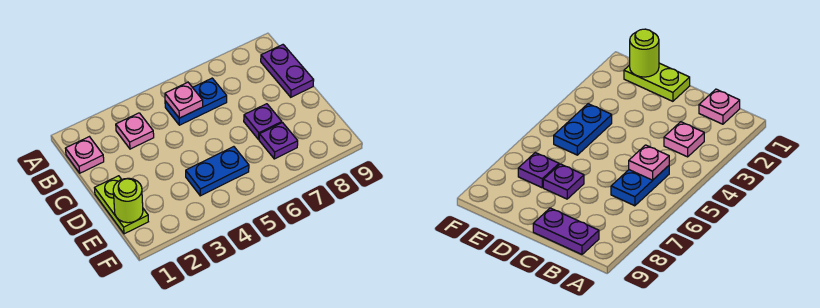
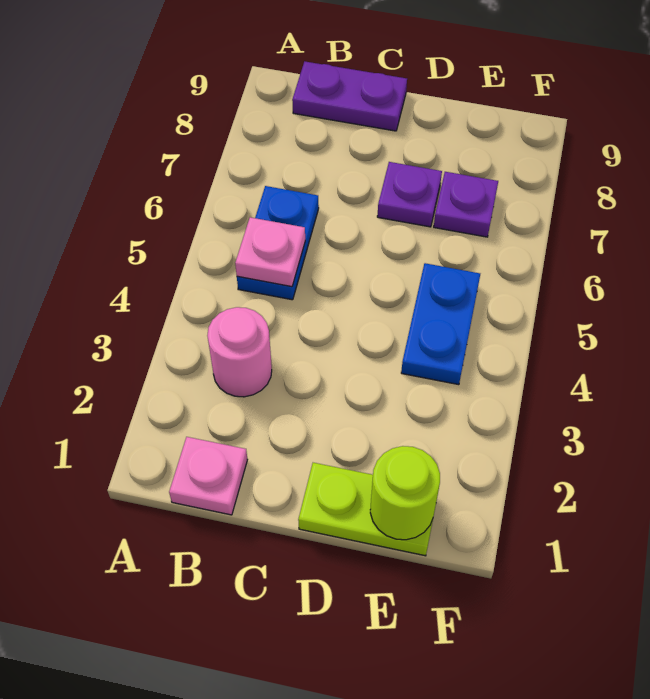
pink 1x1 plate [116,113,154,149] -> pink 1x1 round brick [207,307,272,397]

